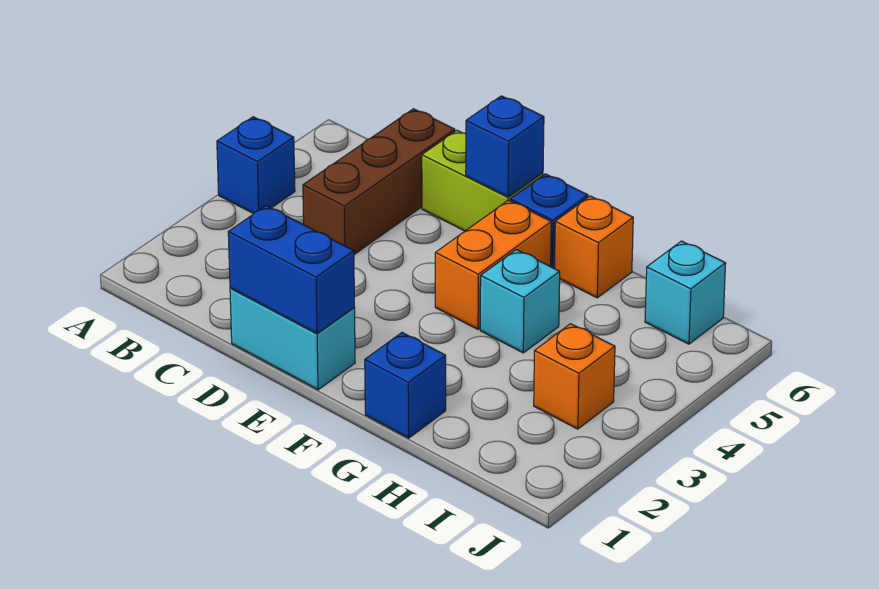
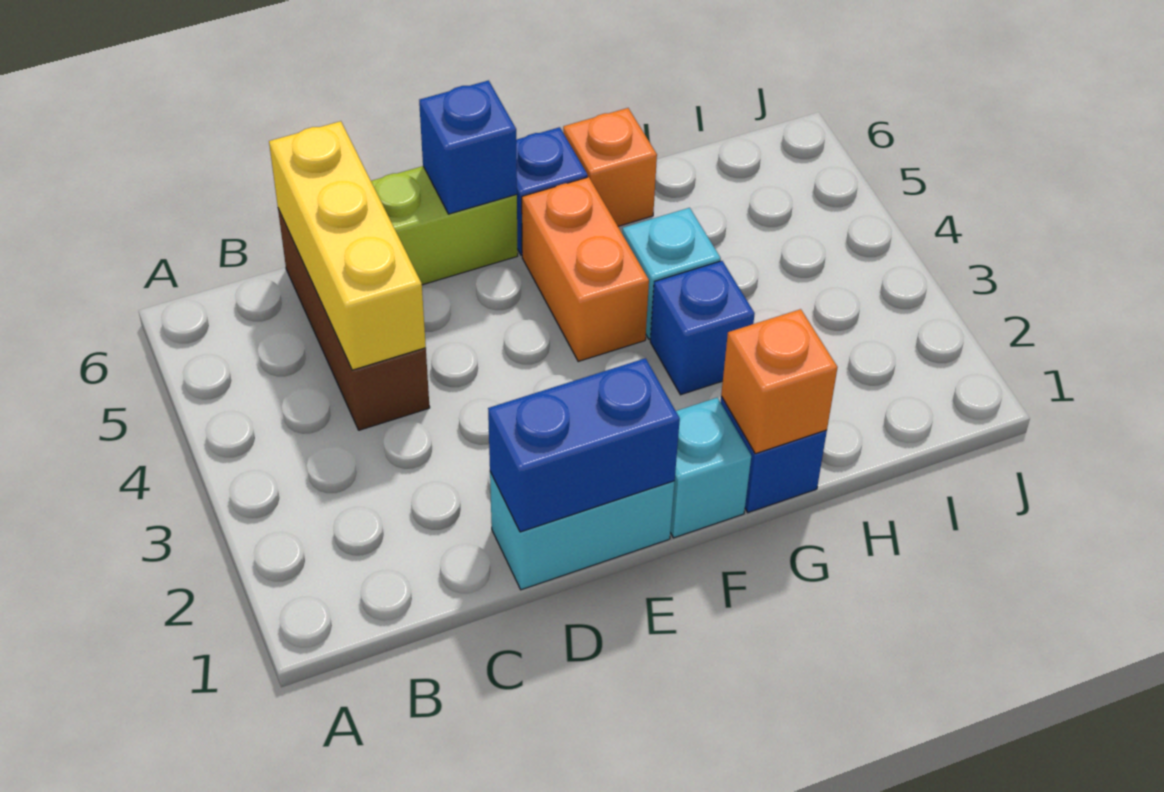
blue 1x1 brick [217,117,295,214] -> blue 1x1 brick moved to [650,261,755,395]
none -> yellow 1x3 brick [269,121,426,370]
orange 1x1 brick [534,324,615,429] -> orange 1x1 brick moved to [721,309,838,454]
cyan 1x1 brick [645,241,726,344] -> cyan 1x1 brick moved to [670,398,751,538]

